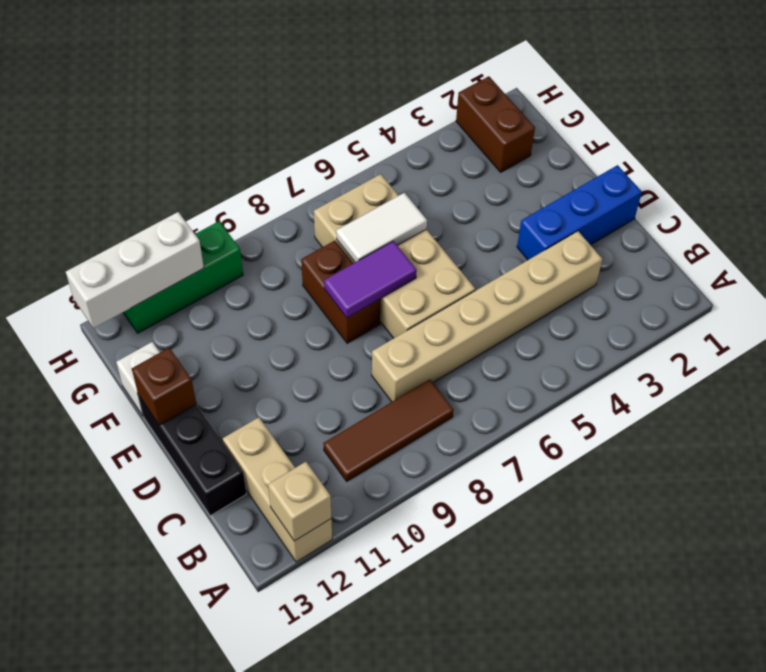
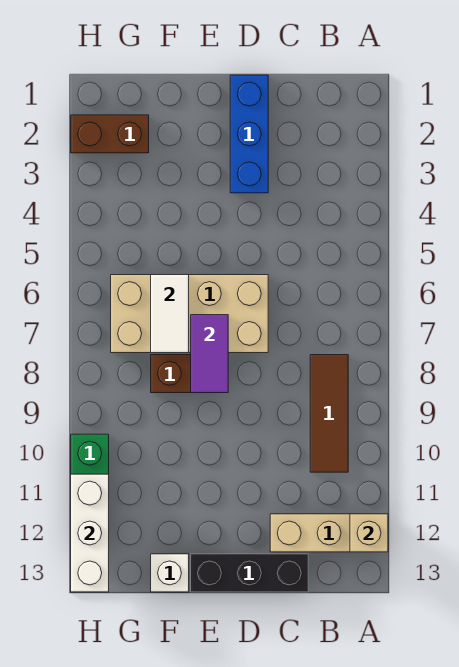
tan 1x6 brick [372,231,602,402] -> none
brown 1x1 brick [132,348,196,425] -> none

